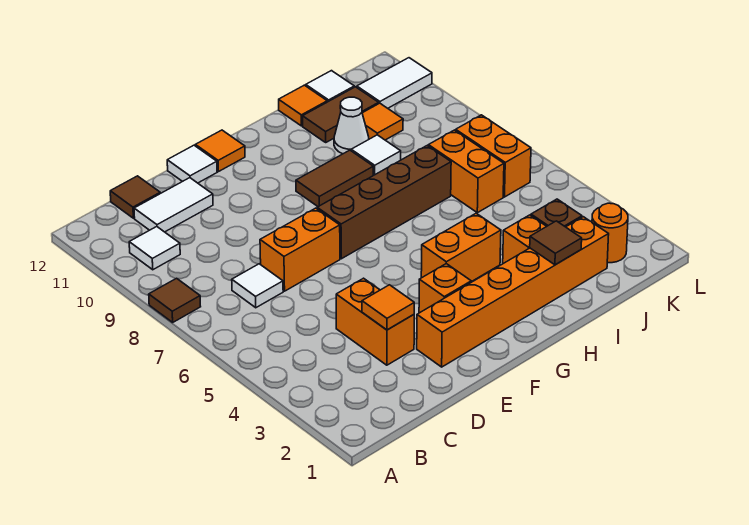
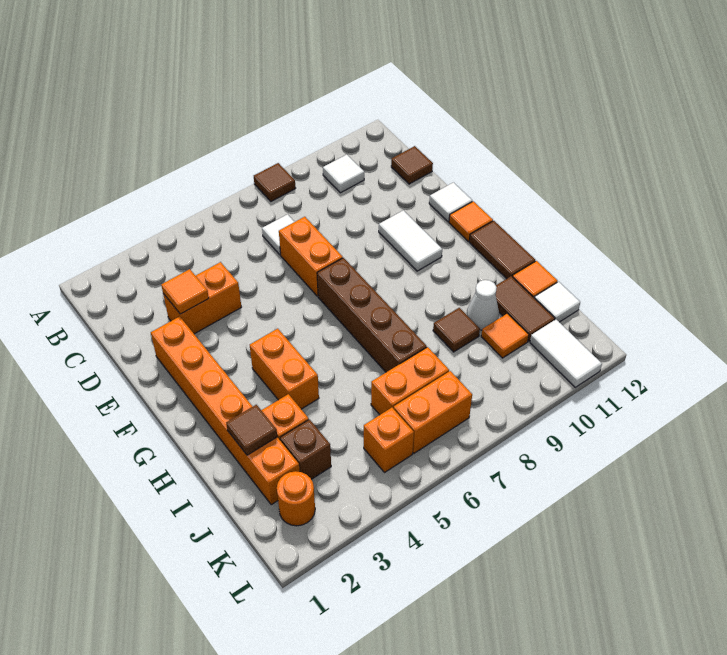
white 1x2 tile [134,178,213,232] -> white 1x2 tile moved to [379,210,442,271]
orange 1x1 brick [419,264,471,313] -> orange 1x1 brick moved to [364,408,414,473]
brown 1x2 tile [296,150,373,207] -> brown 1x2 tile moved to [469,221,535,279]
white 1x1 tile [351,135,401,175] -> brown 1x1 tile [433,308,480,352]

